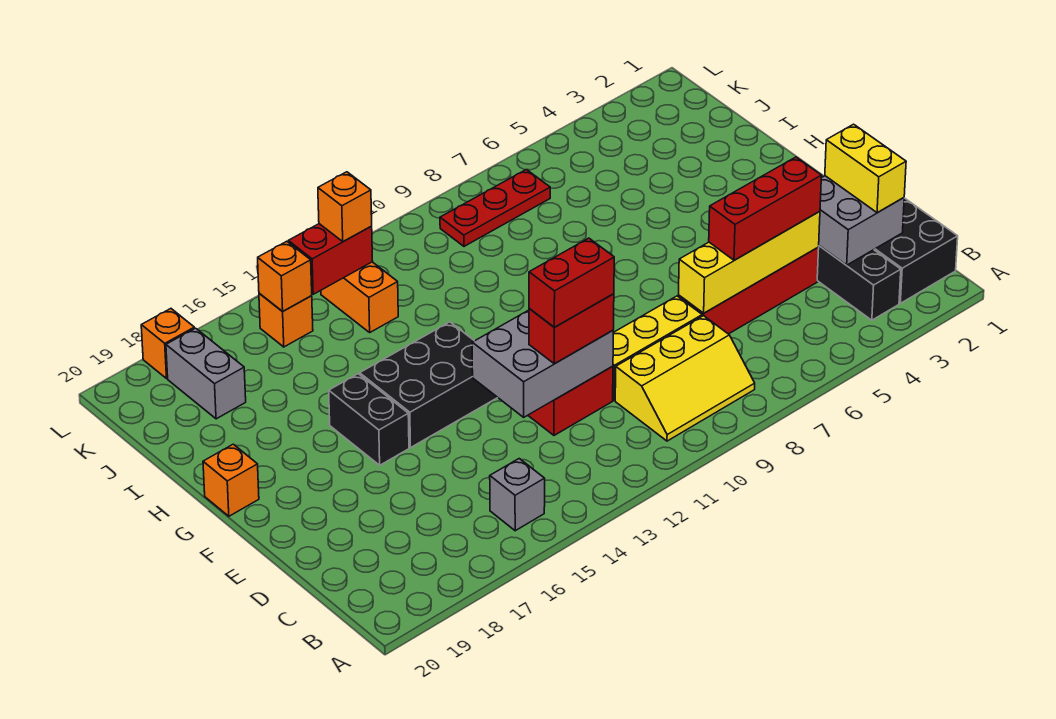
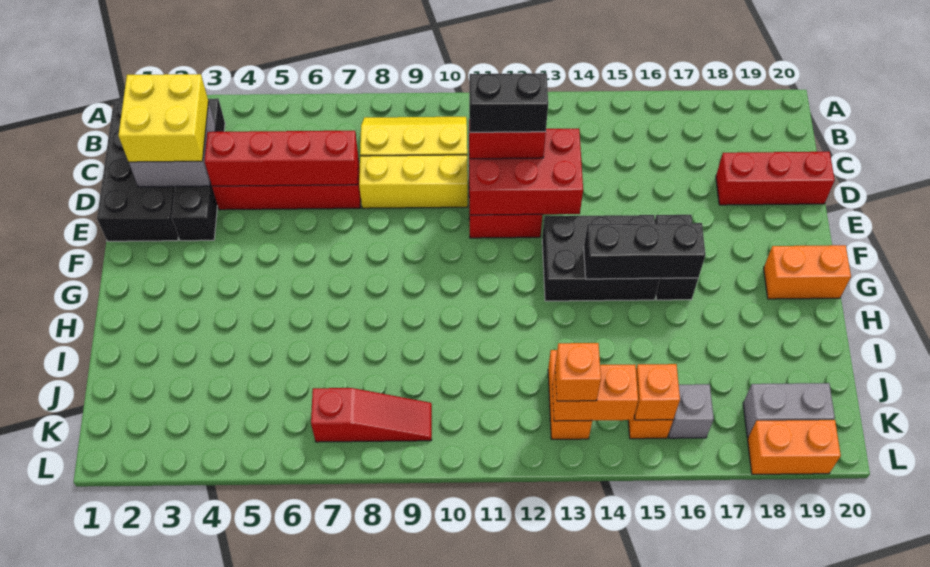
grey 1x1 brick [490,459,545,531] -> grey 1x1 brick moved to [669,384,714,438]
yellow 1x2 brick [825,124,906,213] -> yellow 2x2 brick [118,74,209,162]
yellow 1x4 brick [679,211,820,313] -> red 1x4 brick [205,131,358,186]
red 1x3 brick [709,157,822,260] -> red 1x3 brick moved to [716,152,835,205]
grey 2x3 brick [472,310,613,417] -> red 2x3 brick [469,129,583,215]
red 1x2 brick [529,238,614,327] -> black 1x2 brick [469,73,548,132]
none -> black 1x3 brick [584,223,706,279]
orange 1x1 brick [203,444,259,516] -> orange 1x2 brick [764,245,851,299]
grey 1x2 brick [166,328,246,419] -> grey 1x2 brick turned to [743,383,835,437]
red 1x3 plate [440,170,550,246] -> red 1x3 slope [311,388,432,442]
red 1x2 brick [288,224,373,294] -> orange 1x2 brick [552,365,638,421]
orange 1x1 brick [141,309,195,378] -> orange 1x2 brick [748,420,841,474]

